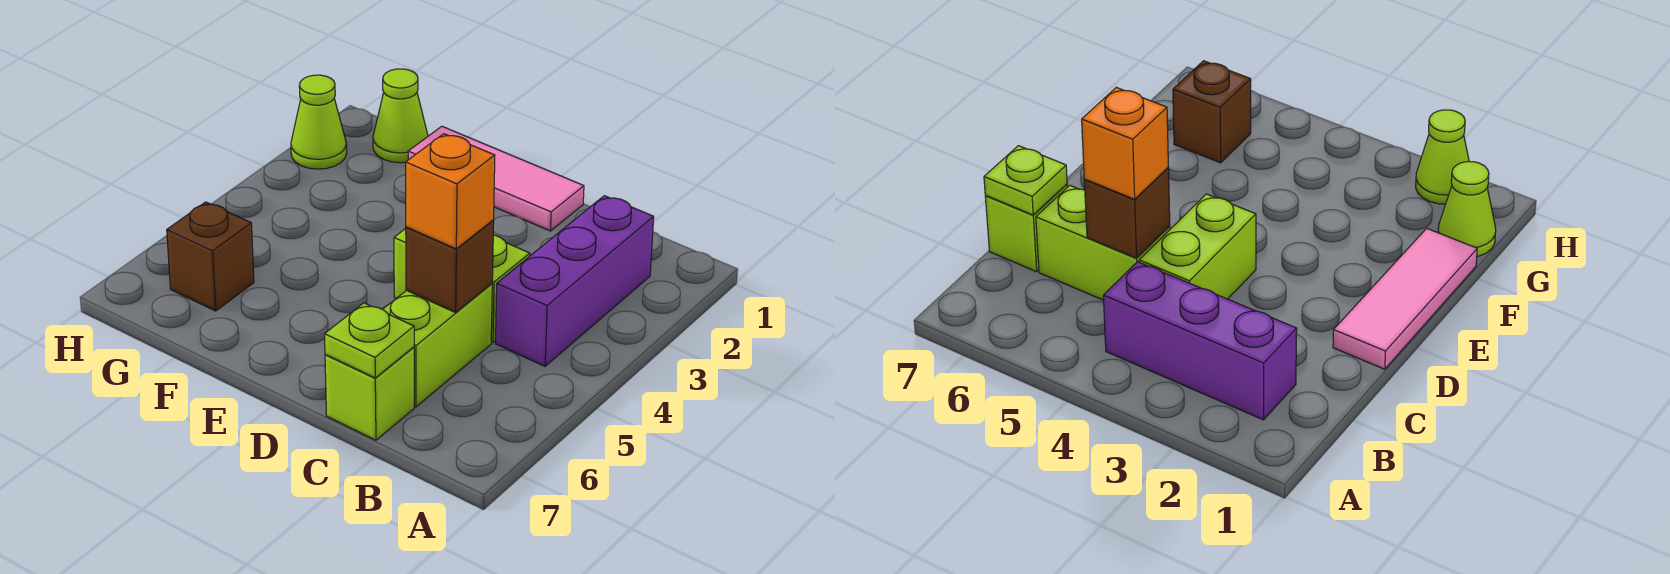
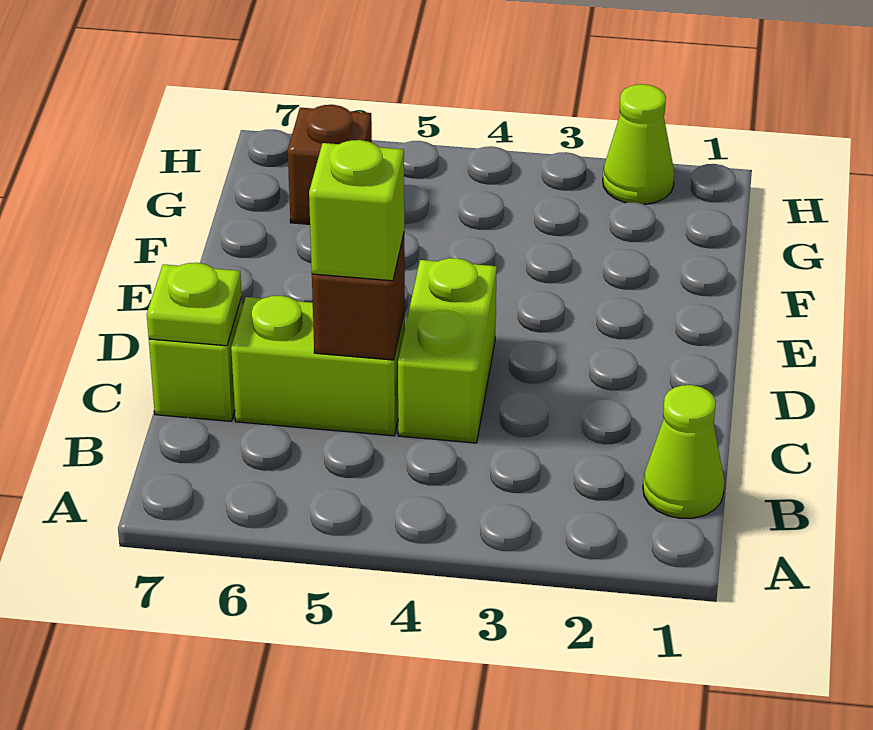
purple 1x3 brick [496,196,654,366] -> none
orange 1x1 brick [406,134,495,249] -> lime 1x1 brick [309,140,404,281]
pink 1x3 tile [408,126,584,231] -> none
lime 1x1 cone [373,69,428,163] -> lime 1x1 cone moved to [643,385,724,518]

